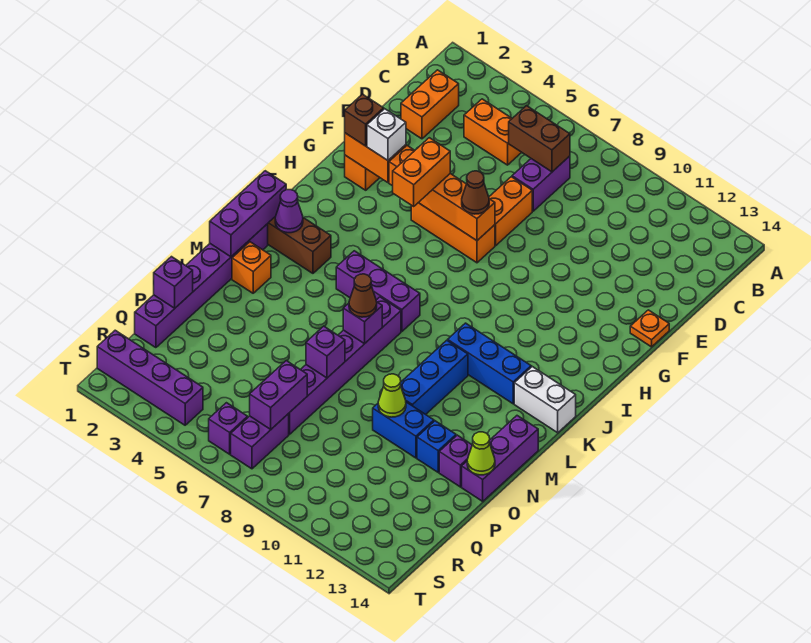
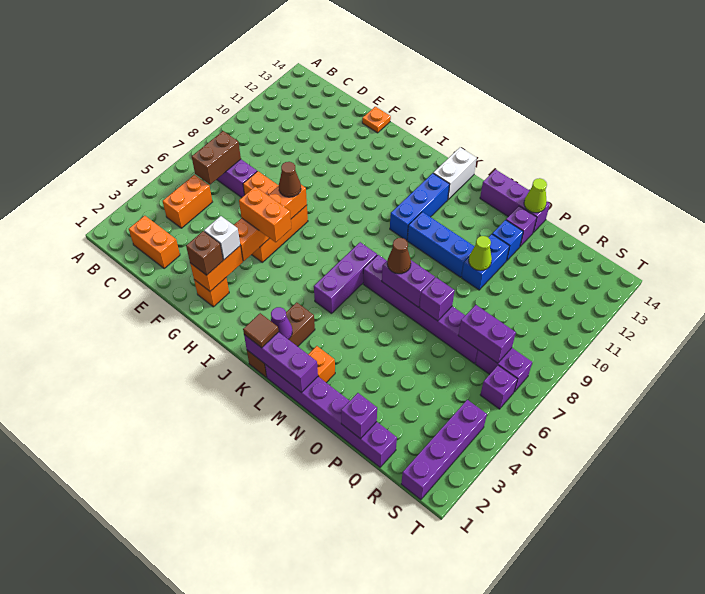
none -> brown 1x1 tile [243,313,279,348]
purple 1x1 brick [343,302,382,344] -> purple 1x2 brick [382,260,435,307]

